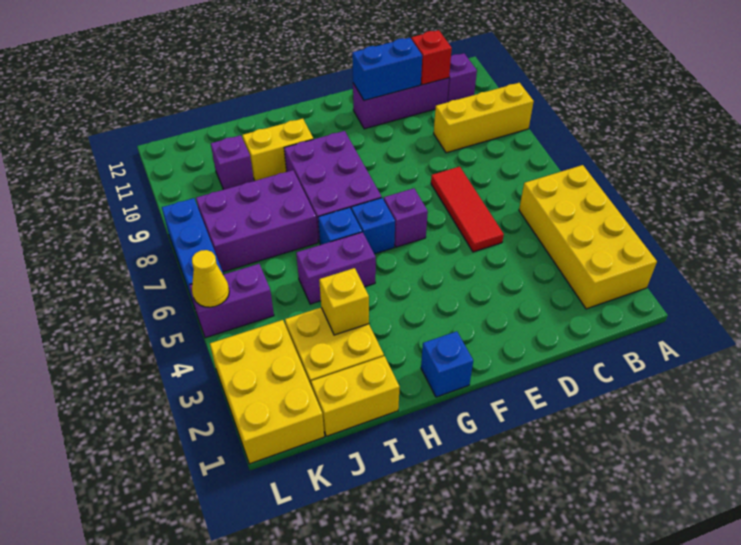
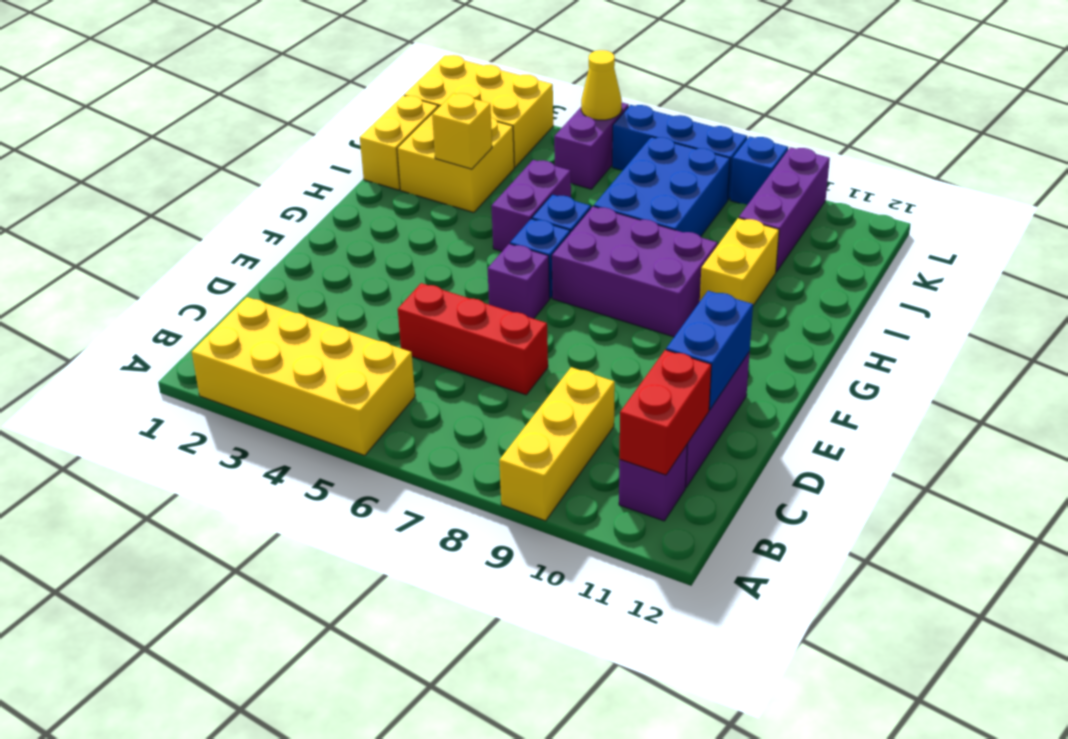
red 1x1 brick [411,30,452,85] -> red 1x2 brick [620,350,711,475]
red 1x3 tile [431,167,504,252] -> red 1x3 brick [398,283,548,395]
blue 1x1 brick [421,331,473,397] -> blue 1x1 brick moved to [730,136,788,205]
purple 2x3 brick [196,170,318,272] -> blue 2x3 brick [594,137,730,237]
purple 1x1 brick [211,135,254,190] -> purple 1x3 brick [739,147,830,272]

